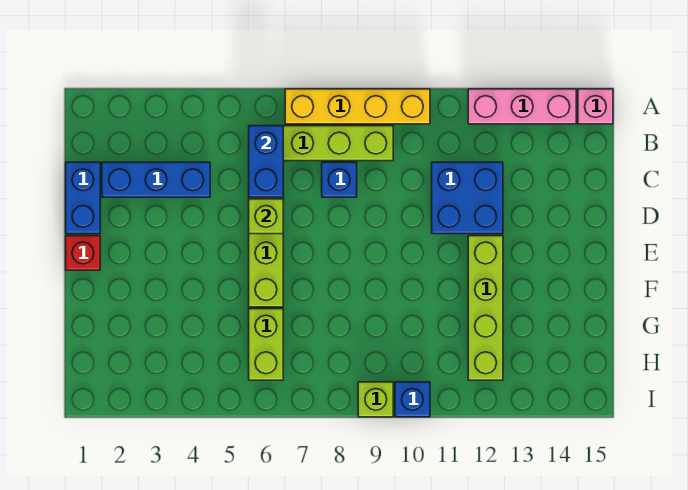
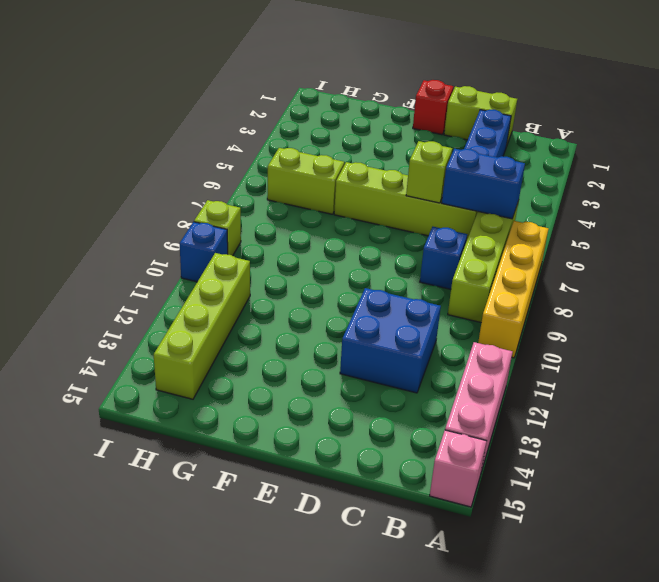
blue 1x2 brick [66,162,100,234] -> lime 1x2 brick [444,86,517,147]
lime 1x4 brick [468,236,503,380] -> lime 1x4 brick turned to [154,253,250,399]

